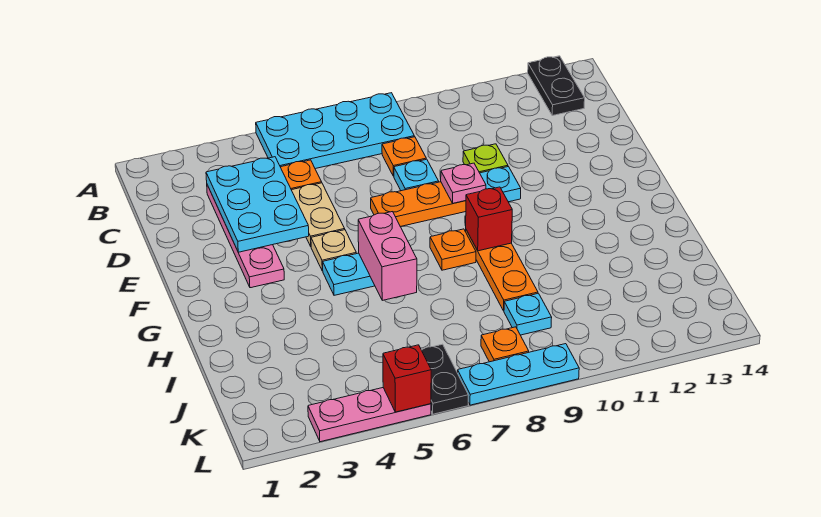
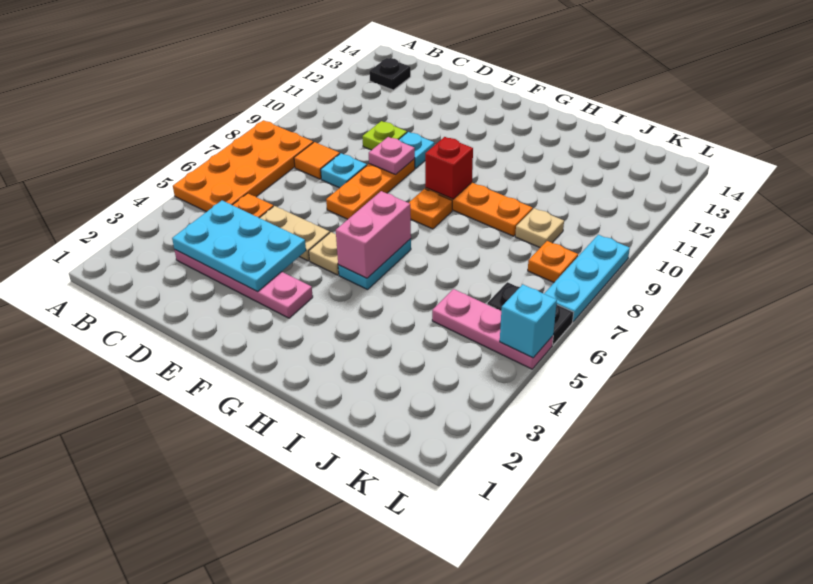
cyan 2x4 plate [256,93,414,169] -> orange 2x4 plate [173,120,313,212]
black 1x2 plate [528,56,585,116] -> black 1x1 plate [369,58,411,90]
orange 1x1 plate [382,137,426,176] -> orange 1x1 tile [294,142,340,179]
pink 1x2 brick [358,212,417,300] -> pink 1x2 brick turned to [336,191,411,278]
cyan 1x1 plate [504,293,552,335] -> tan 1x1 plate [515,208,564,247]
pink 1x3 plate [308,388,431,442] -> pink 1x3 plate turned to [432,289,553,369]
red 1x1 brick [383,345,431,412] -> cyan 1x1 brick [500,284,557,358]

